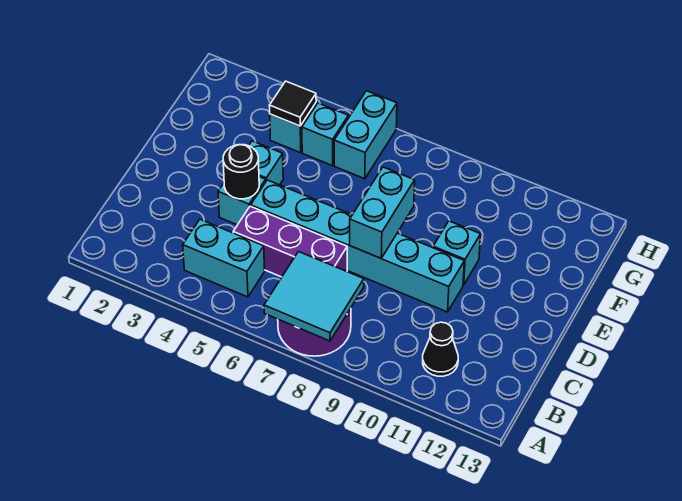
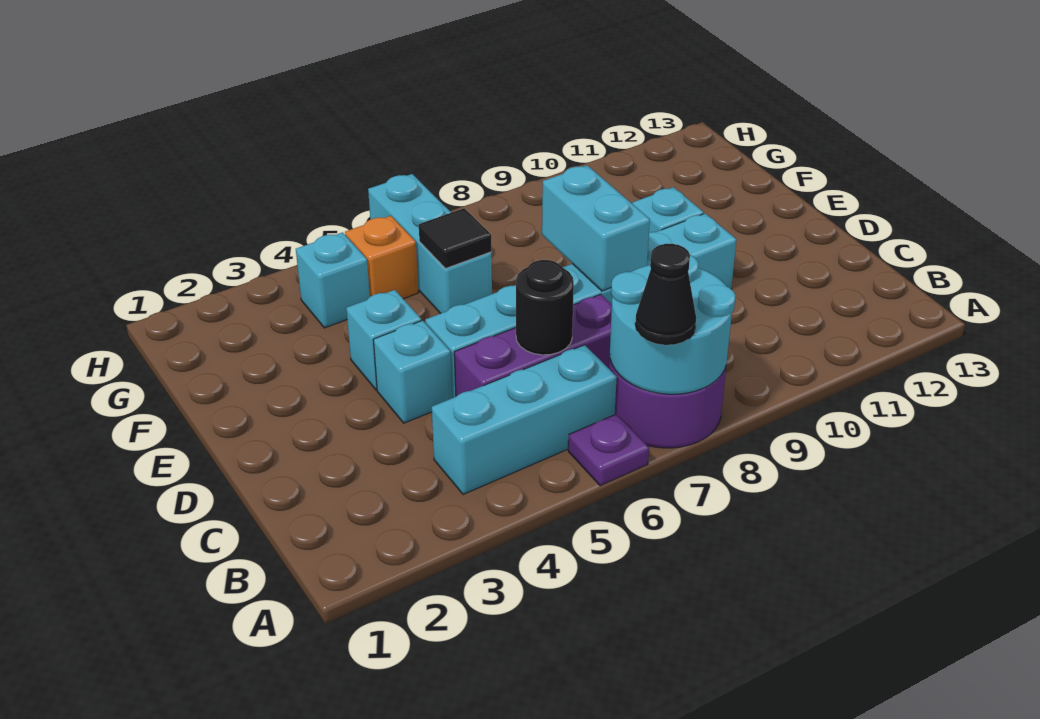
none -> purple 1x1 plate [568,414,649,486]
cyan 2x2 tile [264,252,364,341] -> cyan 2x2 round brick [610,255,735,394]
cyan 1x2 brick [183,219,265,297] -> cyan 1x3 brick [432,345,617,494]
black 1x1 cone [423,322,458,376] -> black 1x1 cone moved to [635,244,696,345]
black 1x1 round brick [223,145,259,199] -> black 1x1 round brick moved to [516,260,574,355]
black 1x1 tile [269,81,316,126] -> black 1x1 tile moved to [419,208,491,269]
cyan 1x1 brick [302,103,348,166] -> orange 1x1 brick [345,216,418,299]
cyan 1x2 brick [334,91,397,179] -> cyan 1x3 brick [368,174,492,314]

